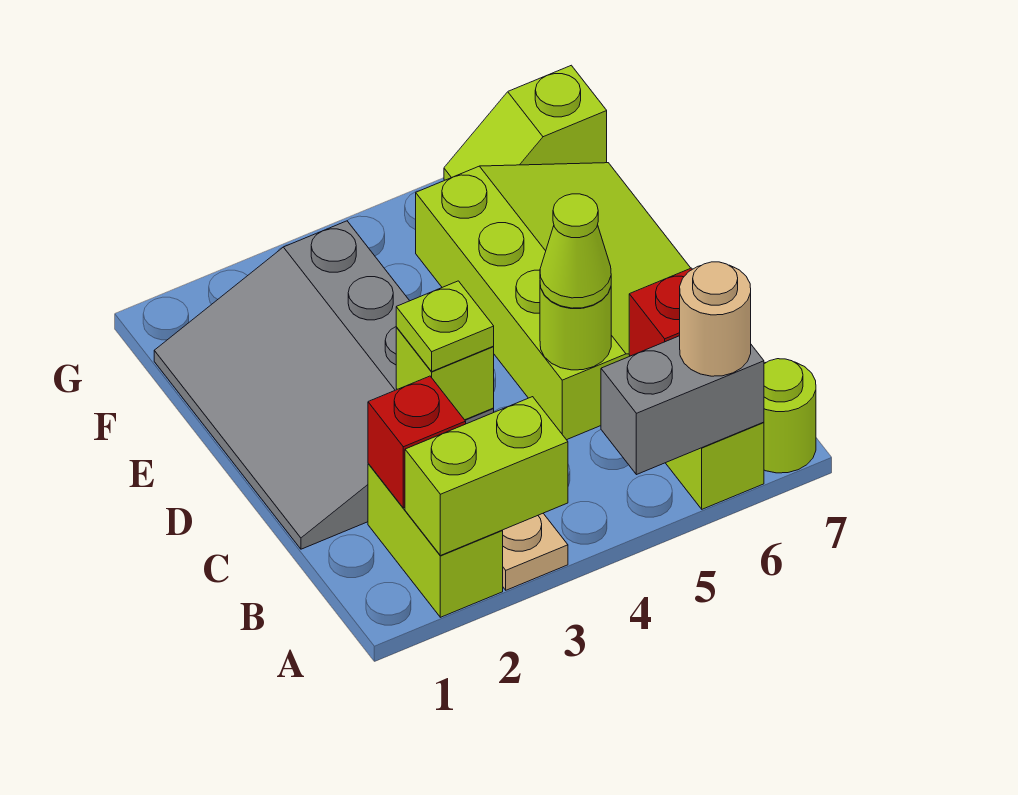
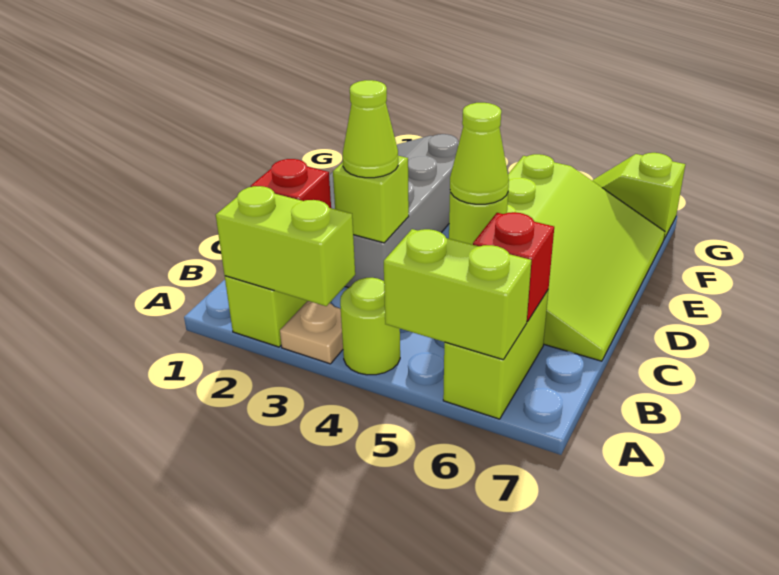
grey 1x2 brick [601,336,764,475] -> lime 1x2 brick [384,229,531,360]
tan 1x1 round brick [680,262,751,376] -> none
lime 1x1 round brick [764,359,816,473] -> lime 1x1 round brick moved to [340,278,400,375]
lime 1x1 plate [396,281,494,371] -> lime 1x1 cone [343,80,398,178]

